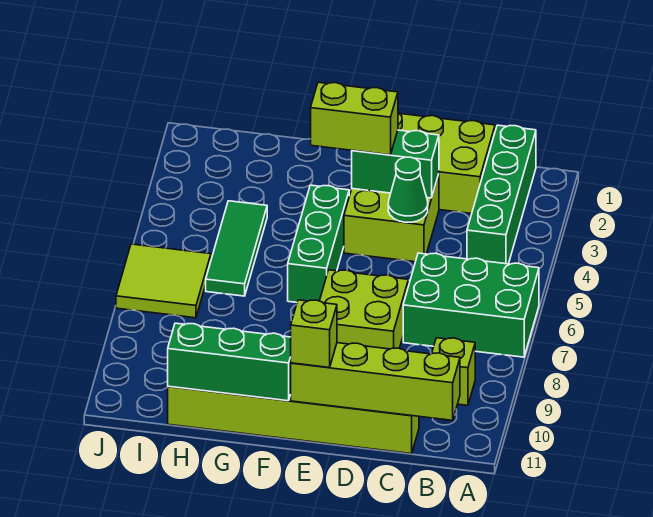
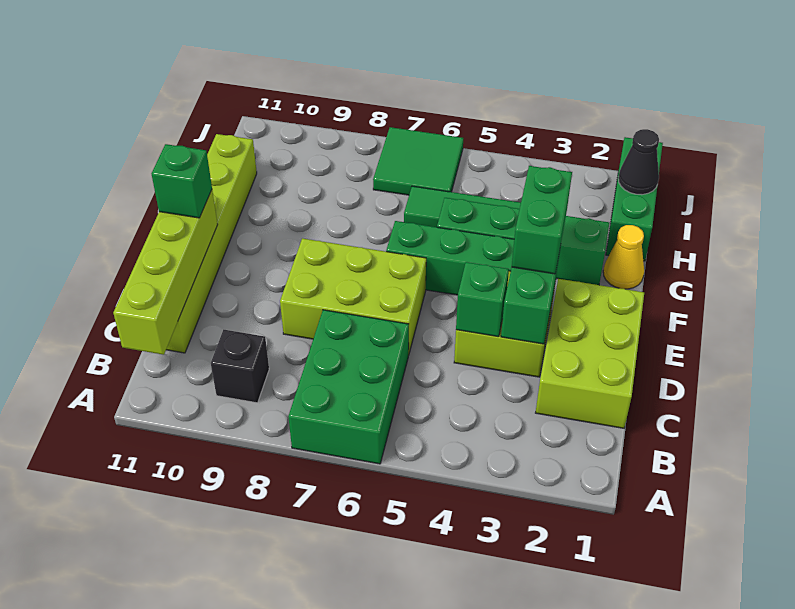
green 1x4 brick [467,125,536,264] -> green 1x4 brick moved to [437,198,609,285]
lime 1x1 brick [432,338,475,405] -> black 1x1 brick [211,329,269,403]
green 1x1 cone [388,157,428,222] -> green 1x1 brick [456,262,509,337]
lime 2x2 brick [320,270,408,349] -> lime 2x3 brick [280,238,426,355]
lime 1x2 brick [311,82,398,155] -> green 1x2 brick [512,166,572,274]
lime 1x1 brick [291,300,337,368] -> green 1x1 brick [152,144,212,218]
green 1x3 brick [168,323,291,401] -> green 1x3 brick moved to [606,137,663,261]
none -> yellow 1x1 cone [603,225,644,289]
none -> black 1x1 cone [618,129,659,195]
lime 2x2 tile [116,244,211,318] -> green 2x2 tile [373,127,463,195]

